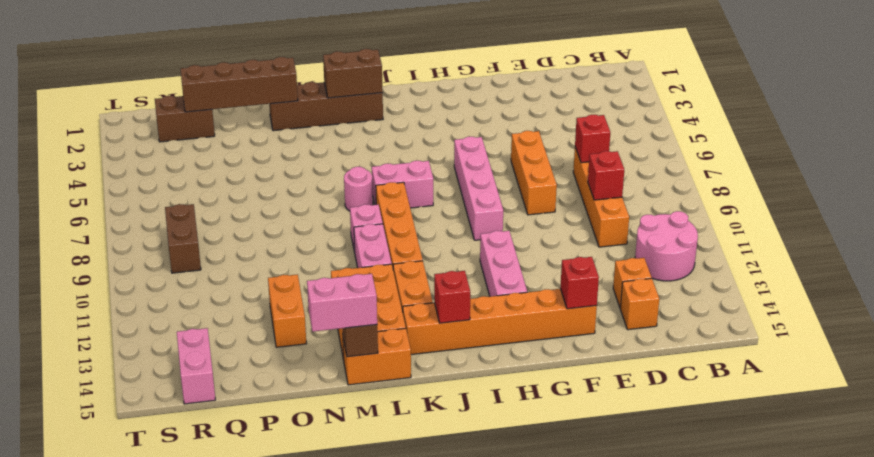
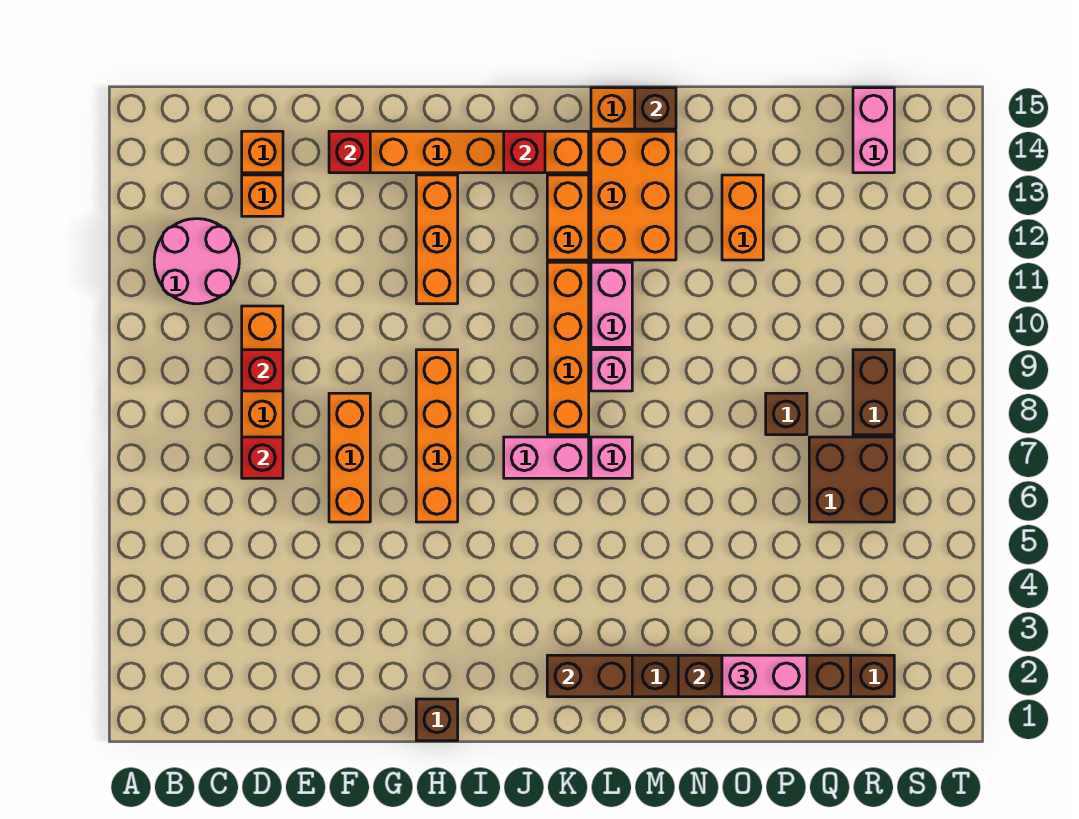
none -> brown 1x1 brick [416,699,458,741]
pink 1x4 brick [454,137,503,240] -> orange 1x4 brick [416,350,458,522]
pink 1x3 brick [480,231,527,296] -> orange 1x3 brick [416,175,458,304]
pink 1x1 round brick [344,167,373,211] -> pink 1x1 brick [591,437,632,478]
pink 1x2 brick [307,274,377,332] -> pink 1x2 brick moved to [722,655,807,697]
none -> brown 1x1 brick [766,393,807,435]
none -> brown 2x2 brick [809,437,894,522]

